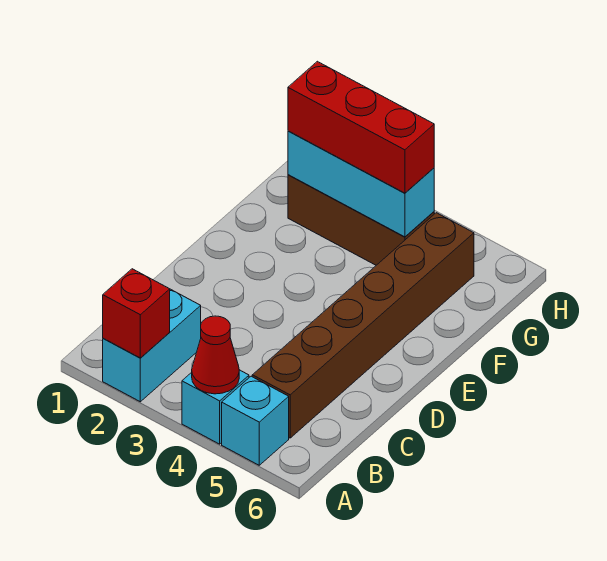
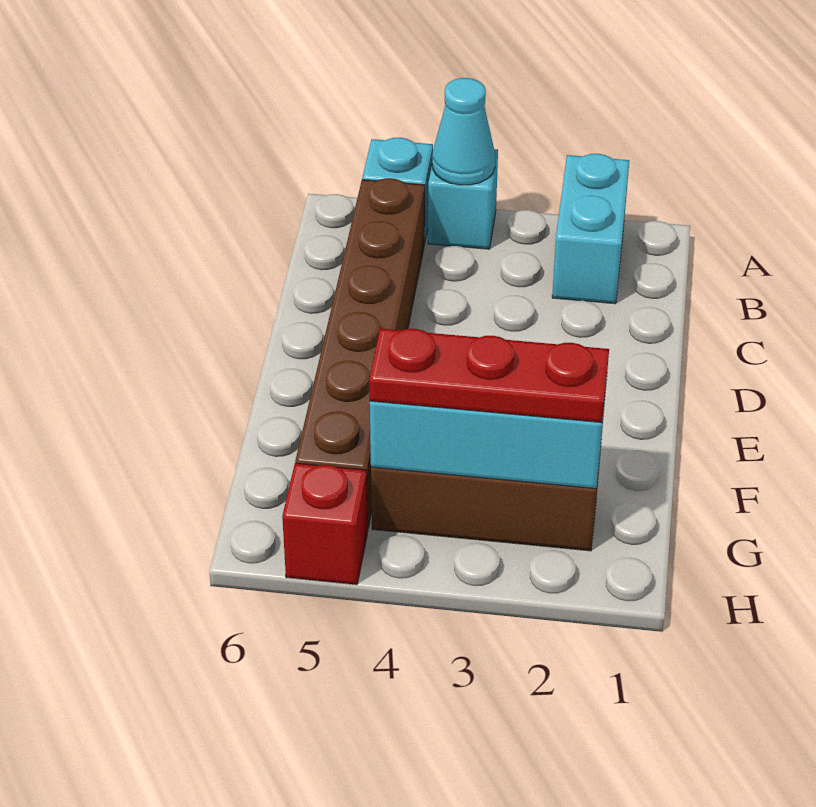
red 1x1 brick [103,269,170,358] -> red 1x1 brick moved to [282,463,368,585]
red 1x1 cone [192,316,239,394] -> cyan 1x1 cone [432,78,495,185]
red 1x3 brick [288,61,434,193] -> red 1x3 plate [369,328,609,423]

